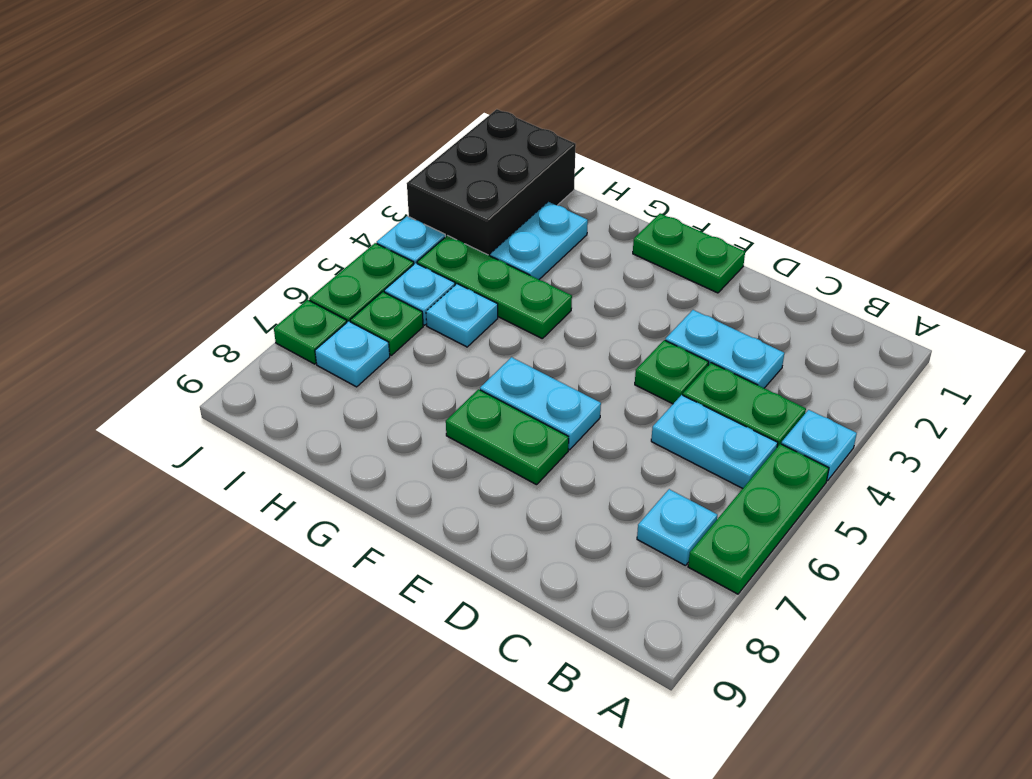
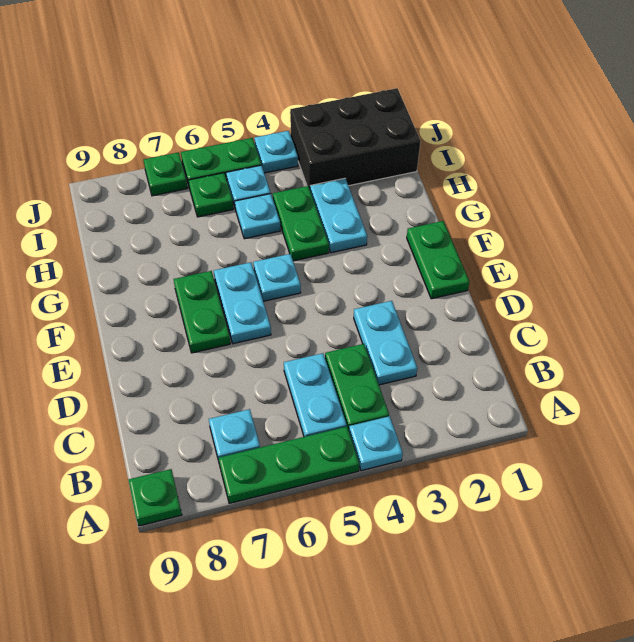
green 1x1 plate [635,340,709,404] -> green 1x1 plate moved to [128,469,182,526]
green 1x3 plate [417,236,572,338] -> green 1x2 plate [273,186,329,261]
cyan 1x2 plate [490,202,588,279] -> cyan 1x2 plate turned to [310,178,367,253]
cyan 1x1 plate [315,321,390,387] -> cyan 1x1 plate moved to [253,254,301,301]

